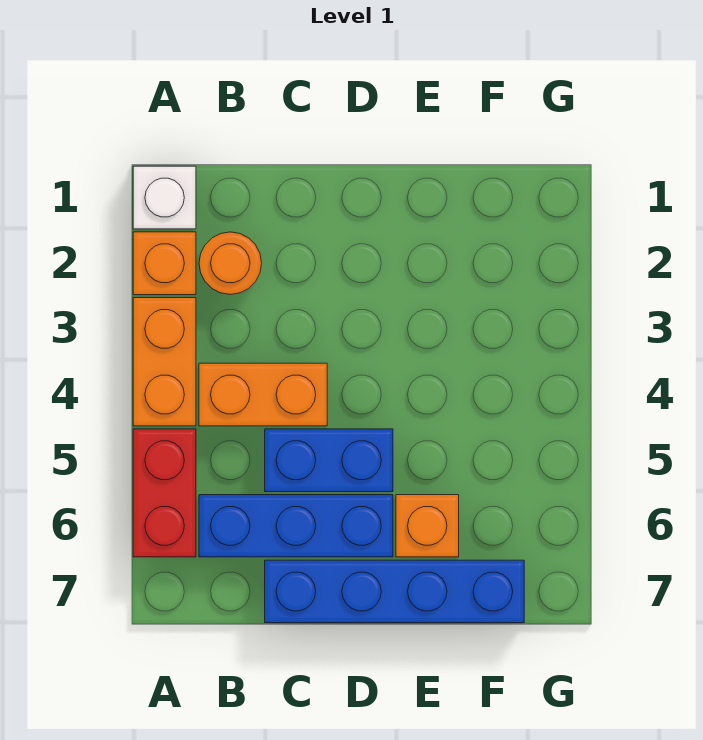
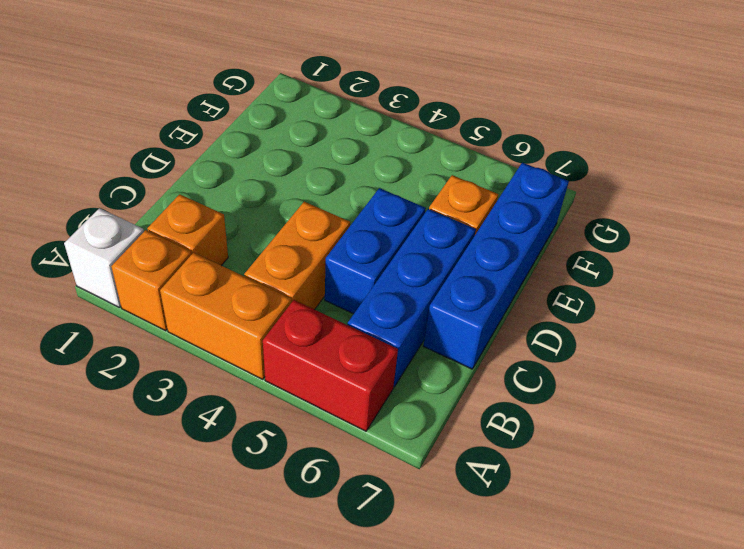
orange 1x1 round brick [199,232,262,295] -> orange 1x1 brick [147,194,228,265]

